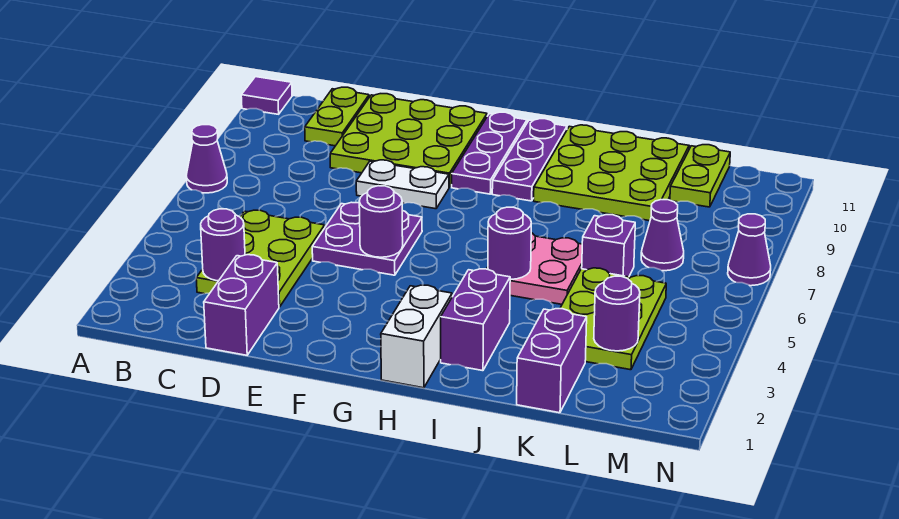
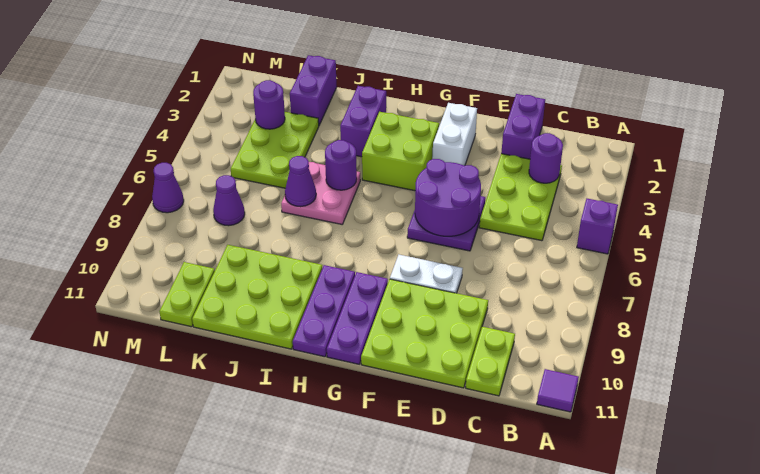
purple 1x1 cone [186,125,227,193] -> purple 1x1 cone moved to [285,156,316,207]
purple 1x1 round brick [359,186,403,257] -> purple 2x2 round brick [415,159,481,236]
none -> lime 2x2 brick [362,112,439,191]
white 1x2 brick [381,285,452,388] -> white 1x2 brick moved to [432,103,477,166]
purple 1x1 brick [582,215,635,277] -> purple 1x1 brick moved to [577,199,618,254]

